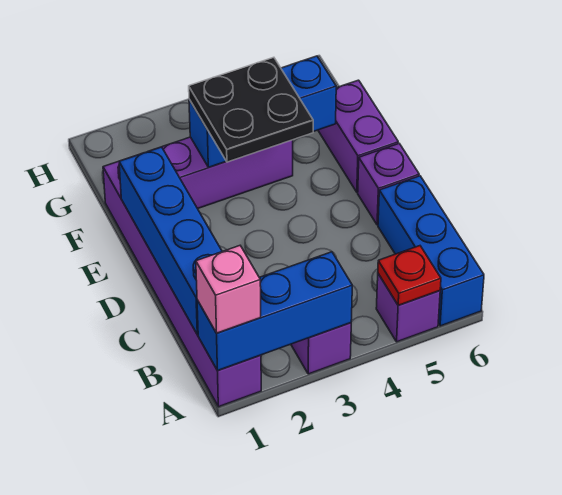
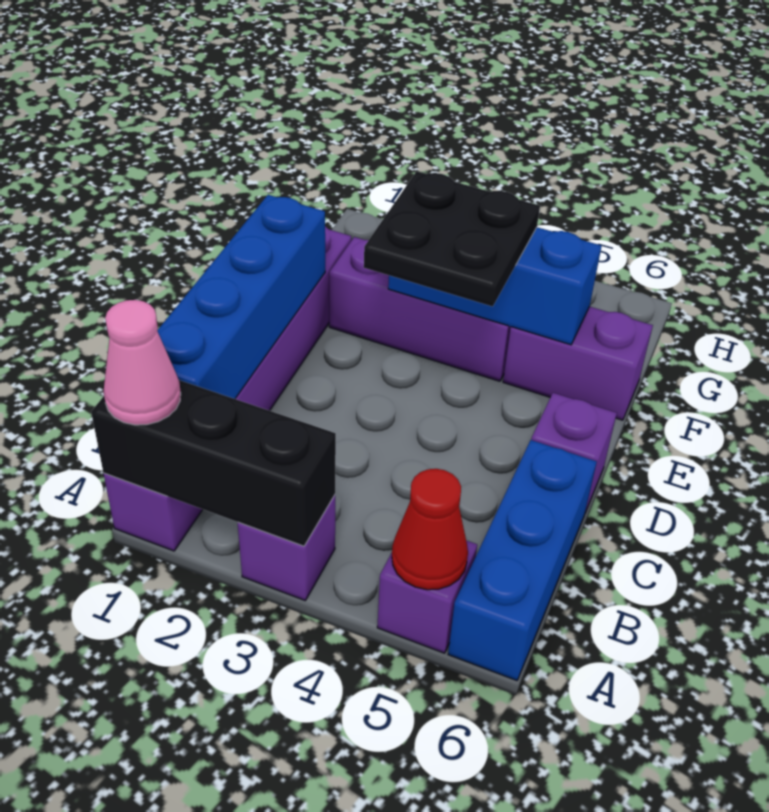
blue 1x3 brick [197,252,352,371] -> black 1x3 brick [91,380,336,546]
pink 1x1 brick [196,246,261,333] -> pink 1x1 cone [103,300,181,425]
red 1x1 plate [378,246,441,305] -> red 1x1 cone [392,469,468,590]
purple 1x2 brick [318,80,398,192] -> purple 1x2 brick turned to [503,307,653,420]

